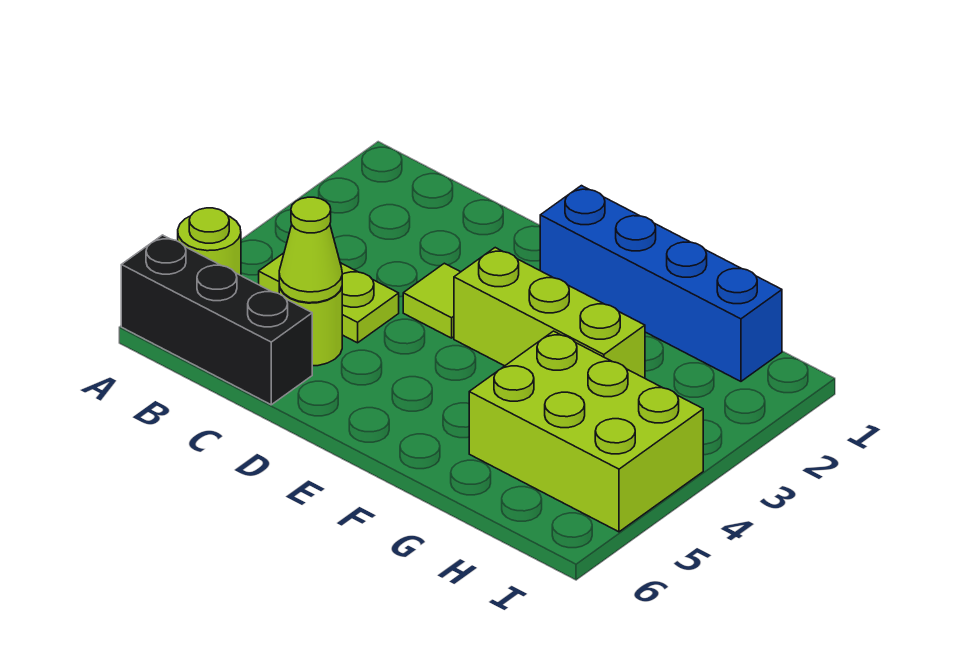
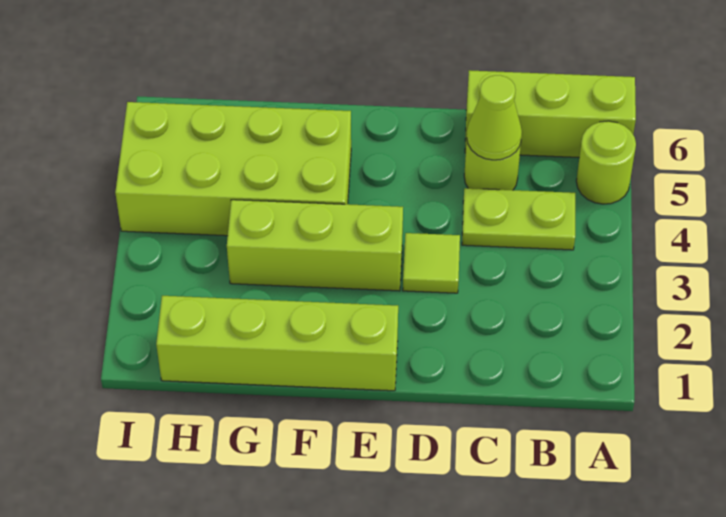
black 1x3 brick [121,235,312,405] -> lime 1x3 brick [465,70,636,157]
blue 1x4 brick [540,186,782,381] -> lime 1x4 brick [156,296,398,391]
lime 2x3 brick [469,331,703,532] -> lime 2x4 brick [115,102,351,236]

